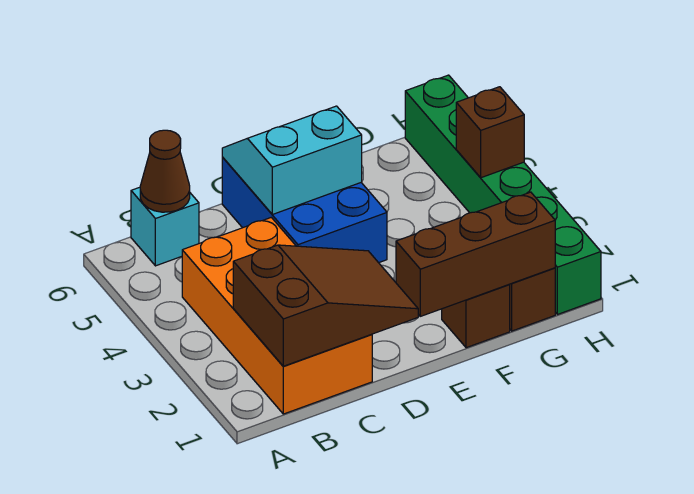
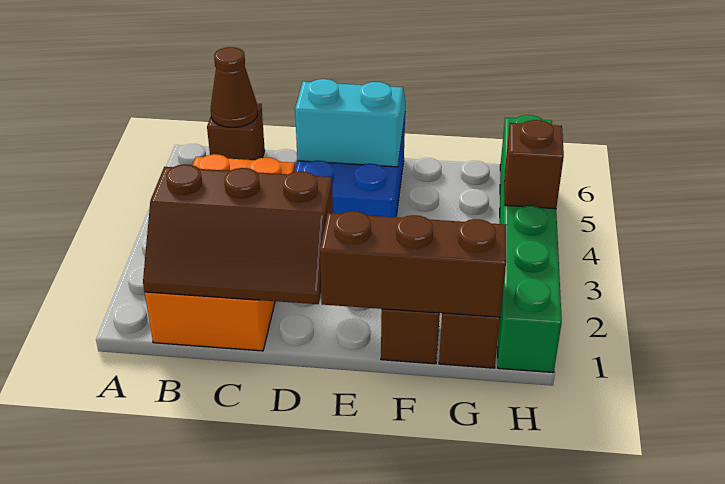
brown 2x3 slope [233,245,418,366] -> brown 2x3 slope turned to [143,164,333,304]
cyan 1x1 brick [131,187,199,266] -> brown 1x1 brick [207,104,265,160]

